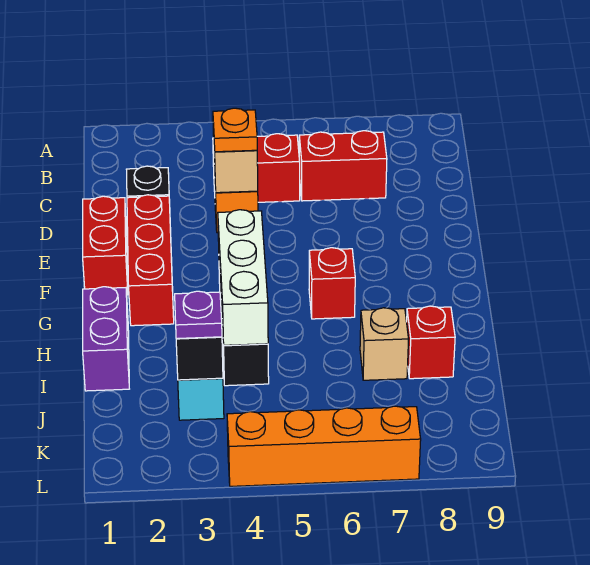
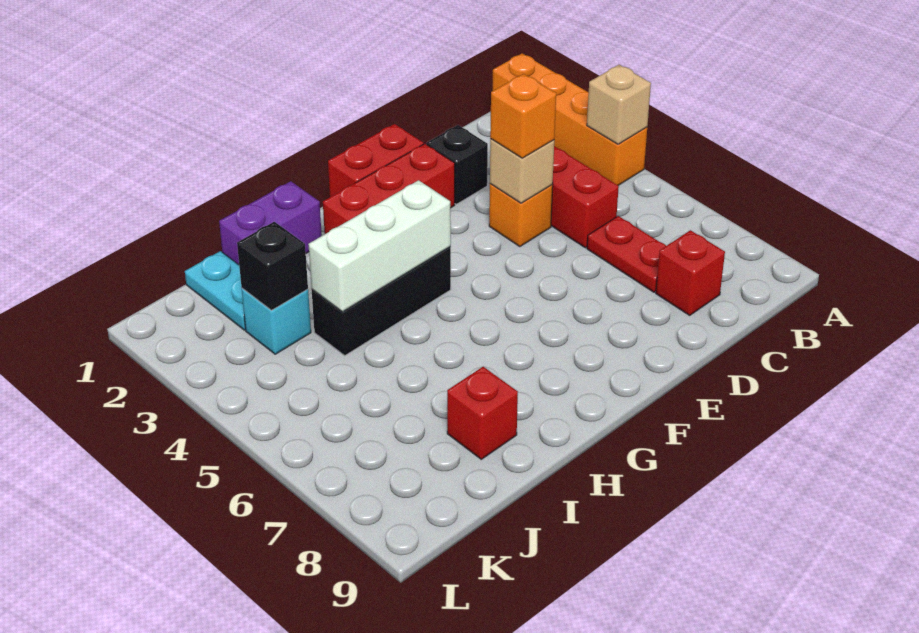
red 1x2 brick [299,131,387,201] -> red 1x2 plate [587,216,666,292]
orange 1x1 plate [213,108,257,152] -> orange 1x1 brick [490,74,556,158]
red 1x1 brick [309,248,355,319] -> red 1x1 brick moved to [656,230,725,315]
tan 1x1 brick [360,308,409,380] -> tan 1x1 brick moved to [587,65,651,144]
none -> cyan 1x2 plate [185,251,246,330]
purple 1x1 plate [175,291,222,339] -> none
orange 1x4 brick [227,406,421,486] -> orange 1x4 brick moved to [493,53,647,185]

